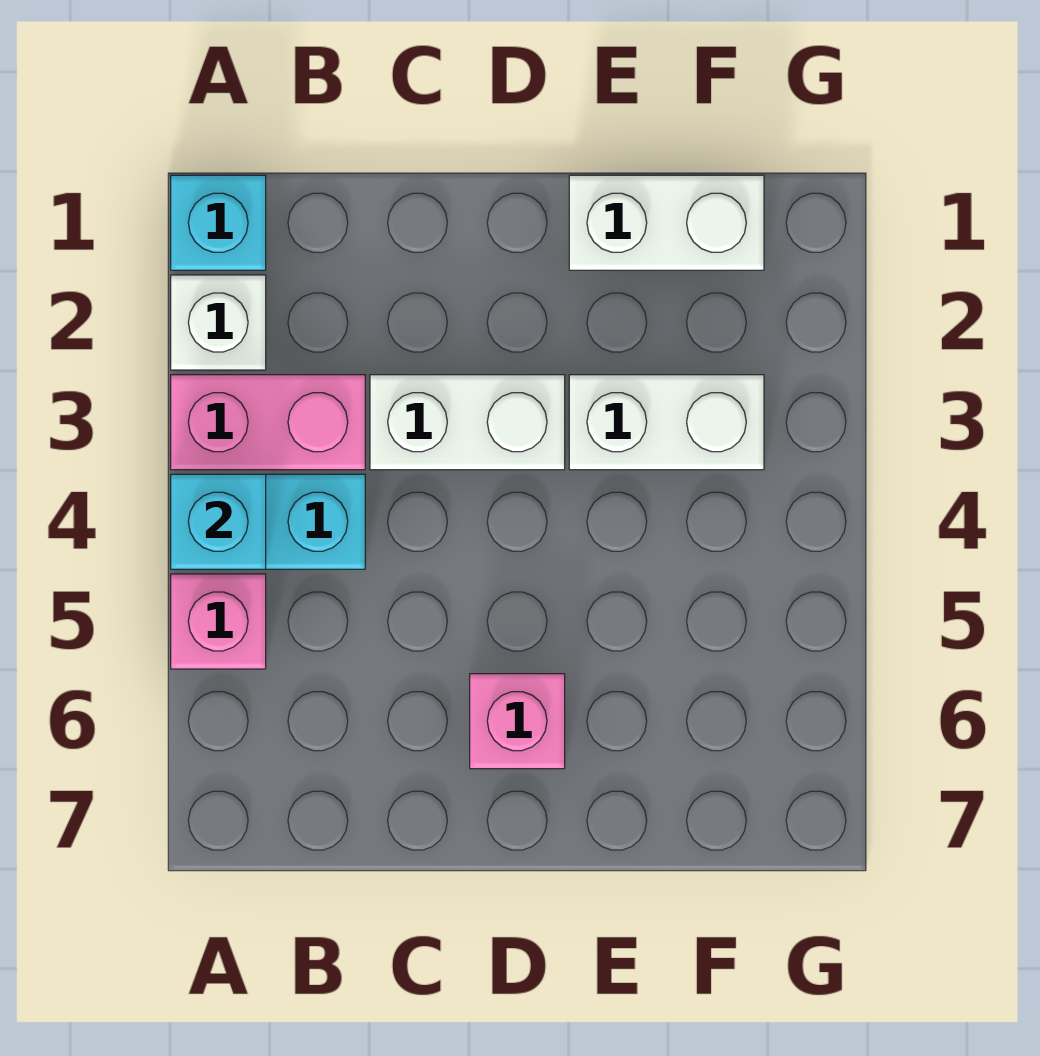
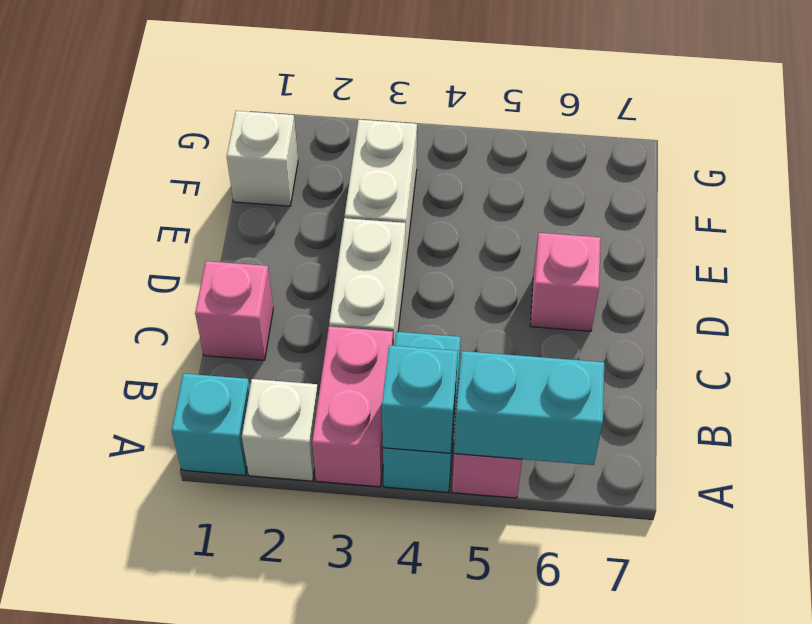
none -> cyan 1x2 brick [454,351,604,465]
none -> pink 1x1 brick [195,261,273,360]
white 1x2 brick [569,175,764,270] -> white 1x1 brick [227,111,298,206]

